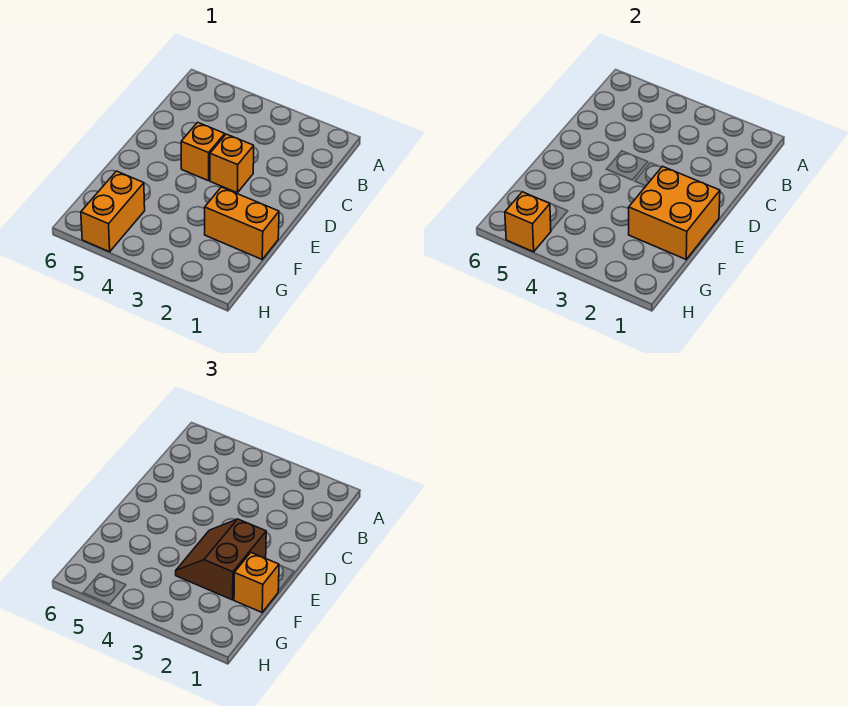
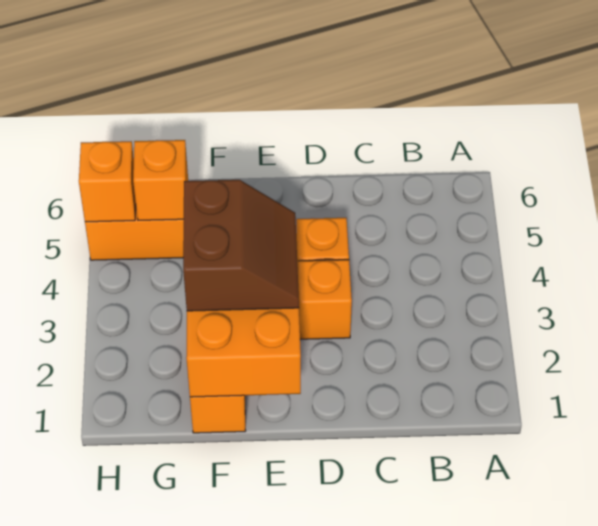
brown 2x2 slope [176,519,266,600] -> brown 2x2 slope turned to [183,180,299,311]
orange 1x1 brick [234,553,279,612] -> orange 1x1 brick moved to [133,140,188,220]

